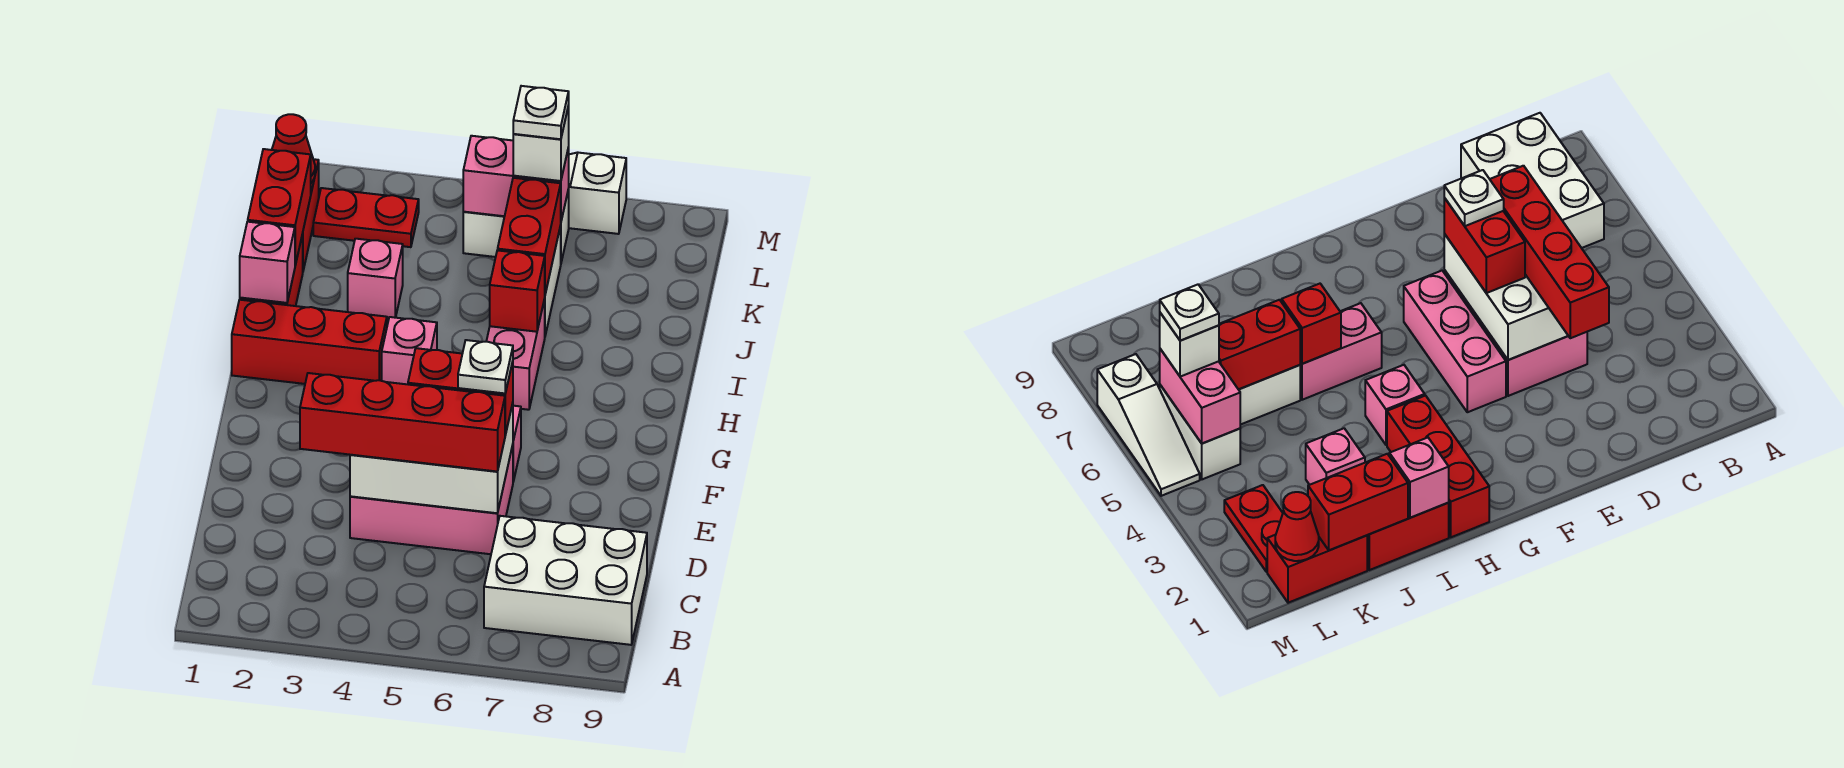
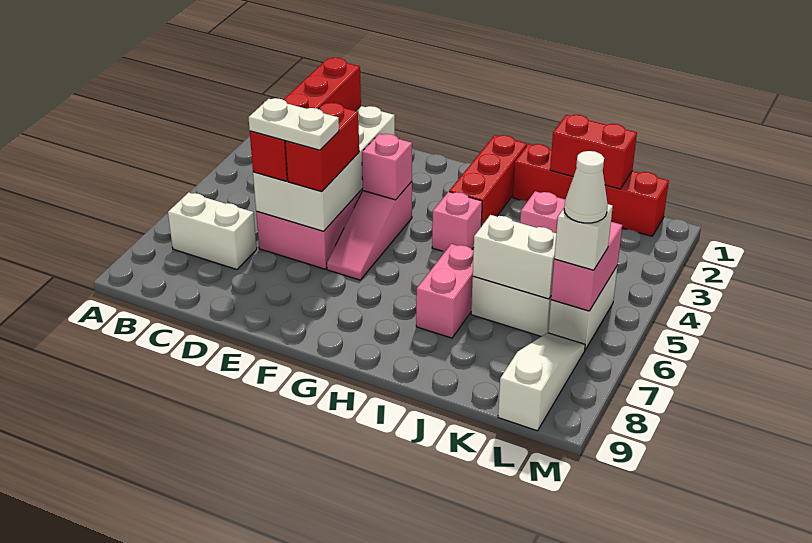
white 2x3 brick [484,516,647,645] -> white 1x2 brick [168,193,257,269]
white 2x3 brick [350,403,513,513] -> white 2x4 brick [253,106,395,231]
white 1x1 plate [458,340,513,393] -> white 1x2 plate [248,98,339,150]
pink 1x3 brick [1404,271,1506,412] -> pink 1x3 slope [327,182,412,280]
pink 1x2 brick [486,299,545,410] -> pink 1x2 brick turned to [416,244,474,338]
pink 1x1 brick [240,222,295,303] -> pink 1x1 brick moved to [362,134,412,200]
red 1x1 brick [490,250,545,332] -> none
red 1x2 brick [498,178,561,294] -> white 1x2 brick [473,215,556,299]
red 1x1 cone [272,114,315,183] -> none
red 1x2 plate [313,188,419,247] -> none
white 1x1 plate [513,86,569,139] -> white 1x1 cone [564,151,608,223]
white 1x3 slope [568,153,626,234] -> white 1x3 slope moved to [498,333,585,431]

